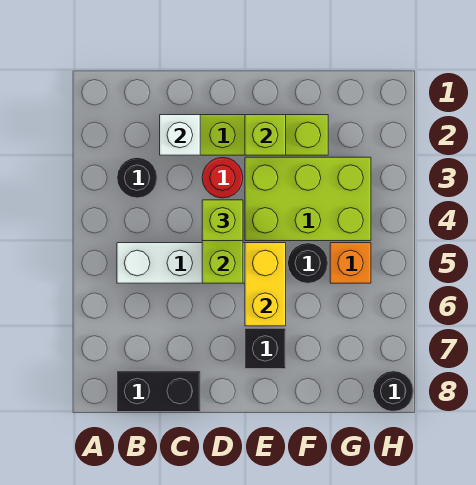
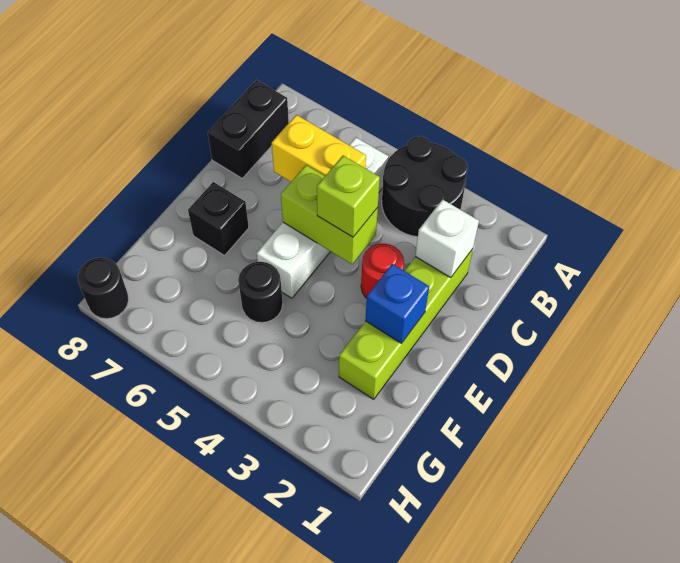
black 1x1 round brick [117,157,157,198] -> black 2x2 round brick [382,136,468,237]
lime 1x1 brick [245,115,286,155] -> blue 1x1 brick [365,264,429,343]
lime 2x3 brick [245,157,371,241] -> none
yellow 1x2 brick [245,243,286,326] -> yellow 1x2 brick moved to [272,115,366,182]
orange 1x1 brick [330,243,371,283] -> none

